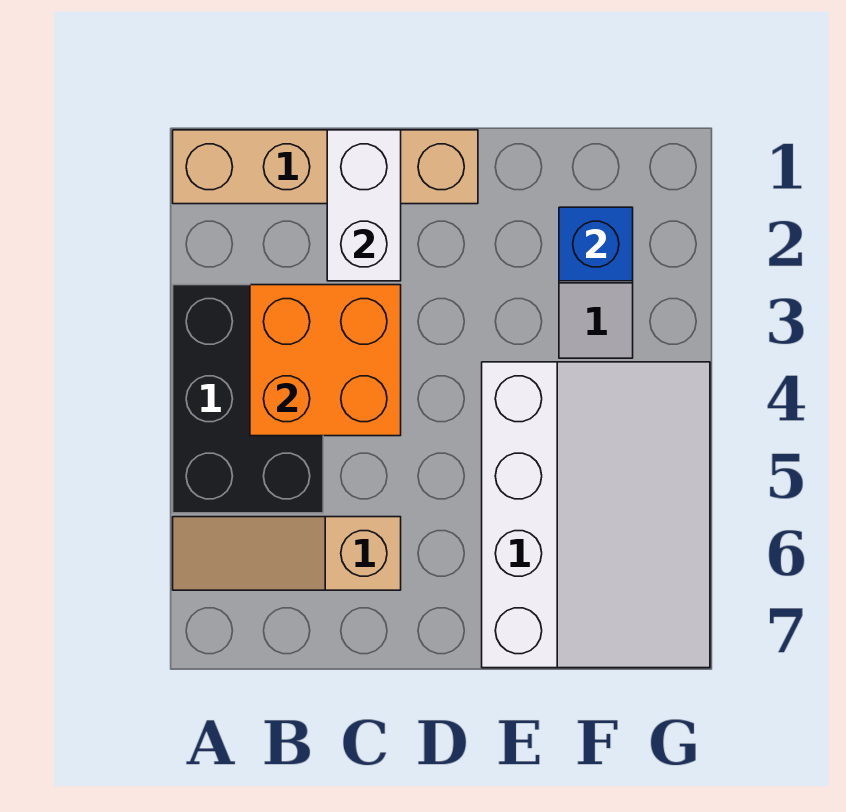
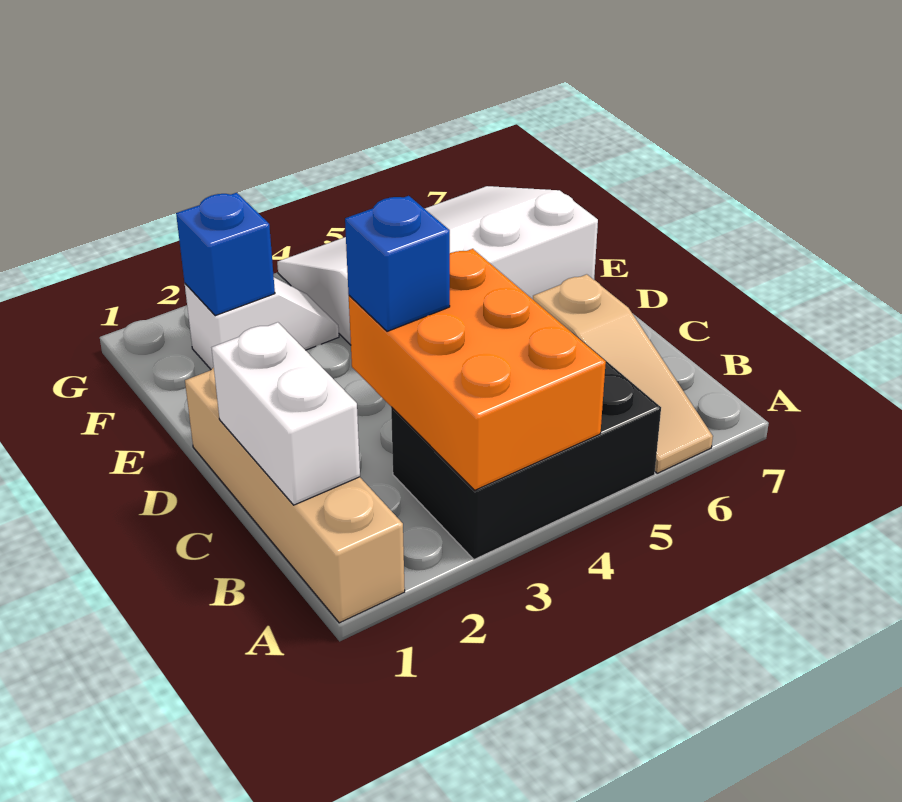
orange 2x2 brick [250,285,401,436] -> orange 2x3 brick [349,249,606,490]
white 1x2 brick [327,130,401,281] -> white 1x2 brick turned to [212,322,360,505]
none -> blue 1x1 brick [345,196,450,331]

